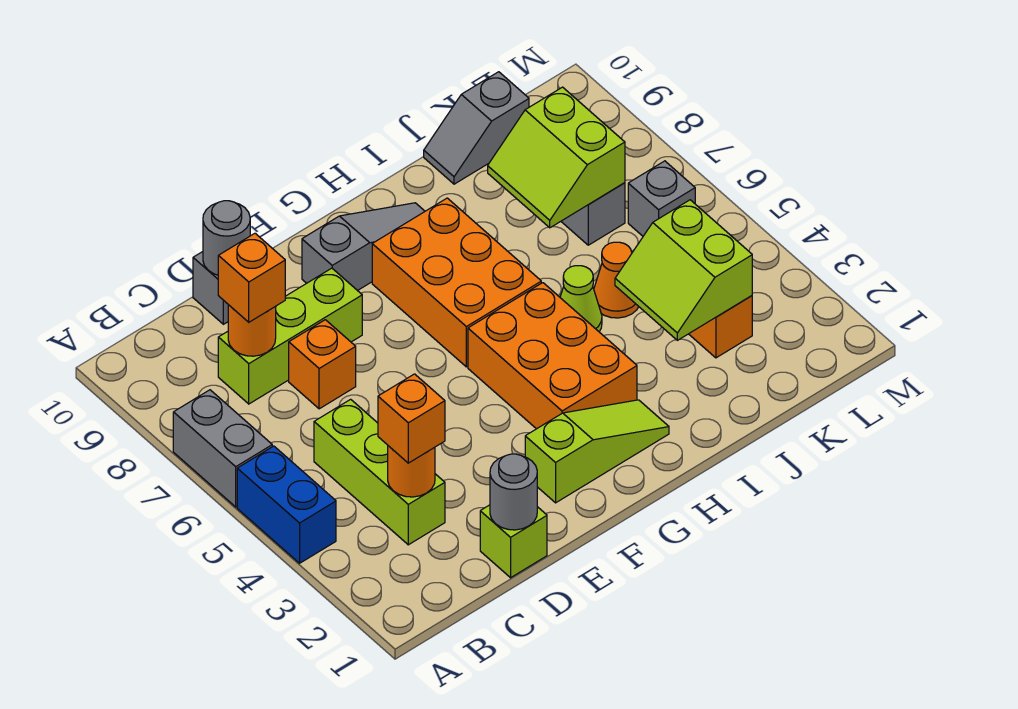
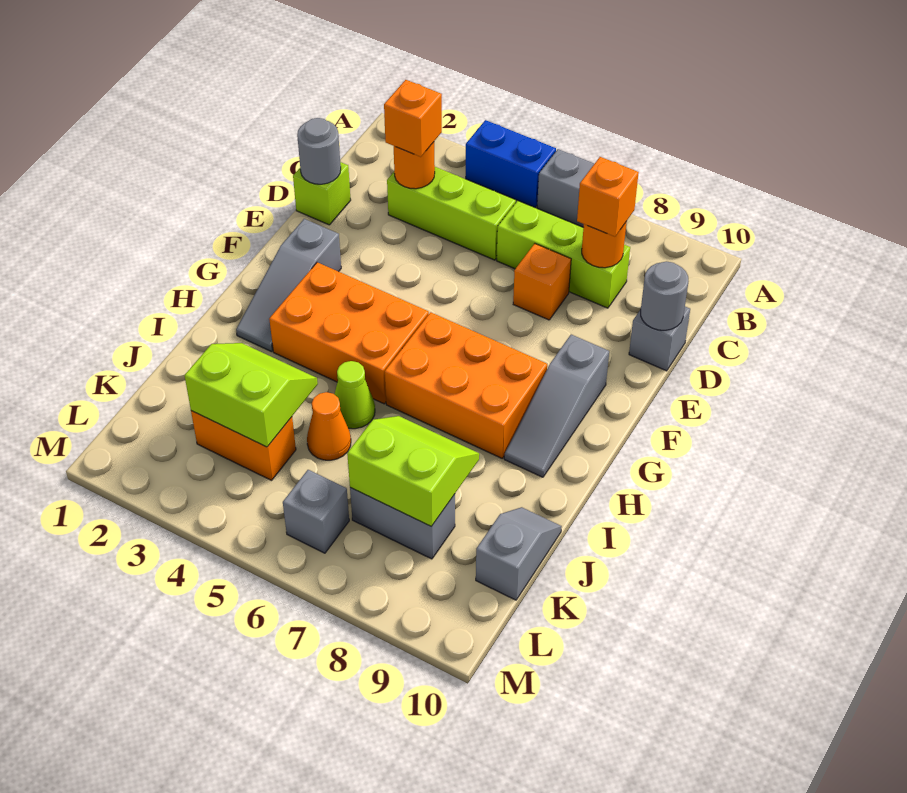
lime 1x3 brick [218,268,362,404] -> lime 1x3 brick turned to [497,201,630,308]
lime 1x3 slope [525,400,669,503] -> grey 1x3 slope [236,219,341,352]

